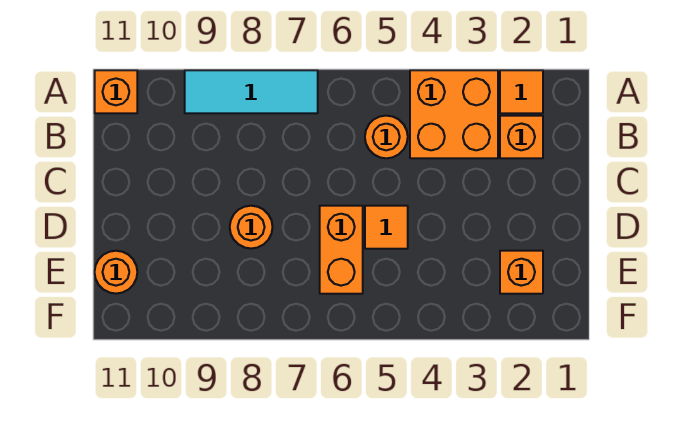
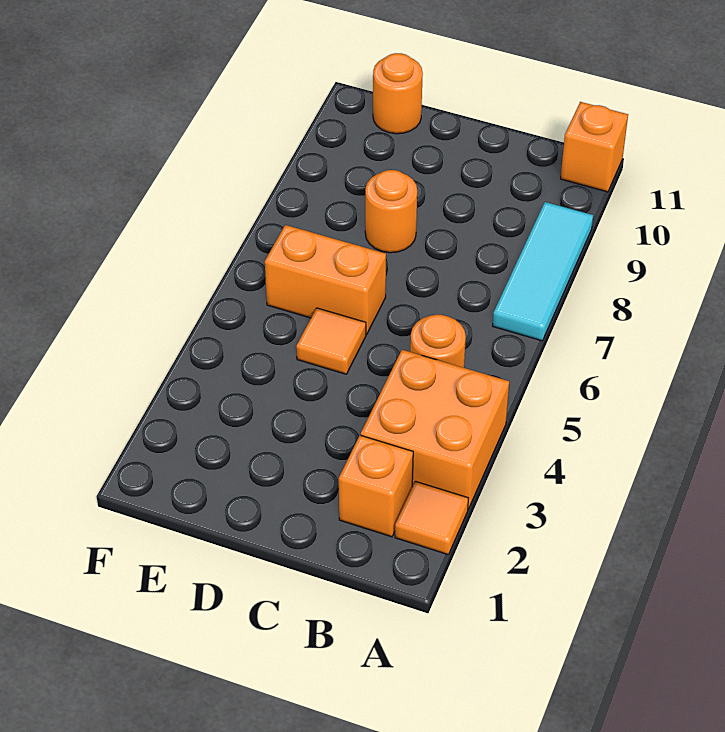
orange 1x1 brick [500,251,543,294] -> none

